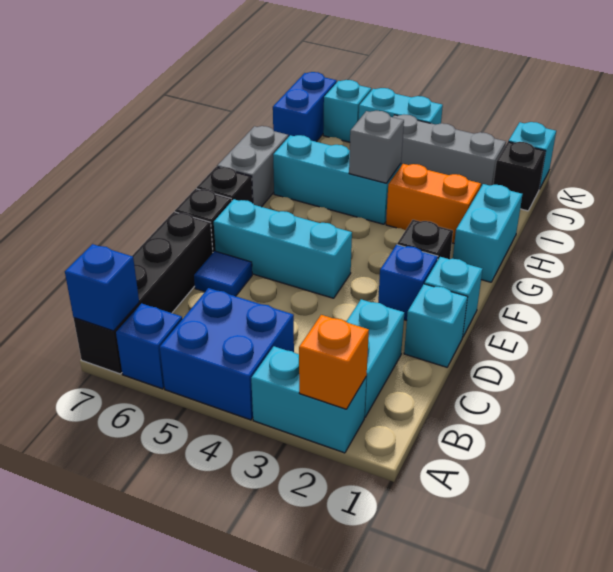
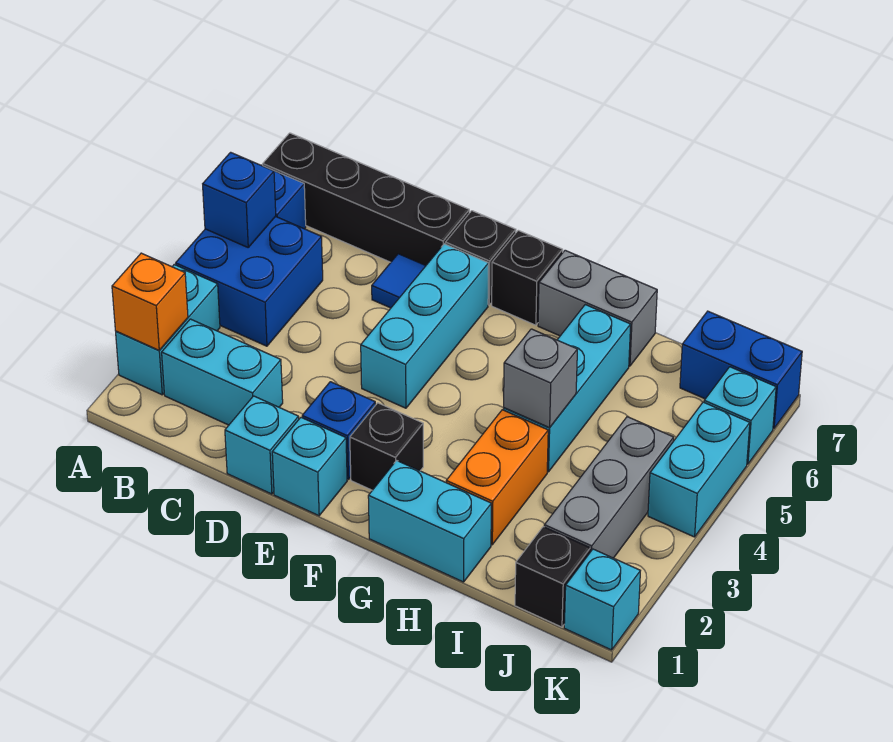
blue 1x1 brick [65,244,139,331] -> blue 1x1 brick moved to [203,152,276,247]

